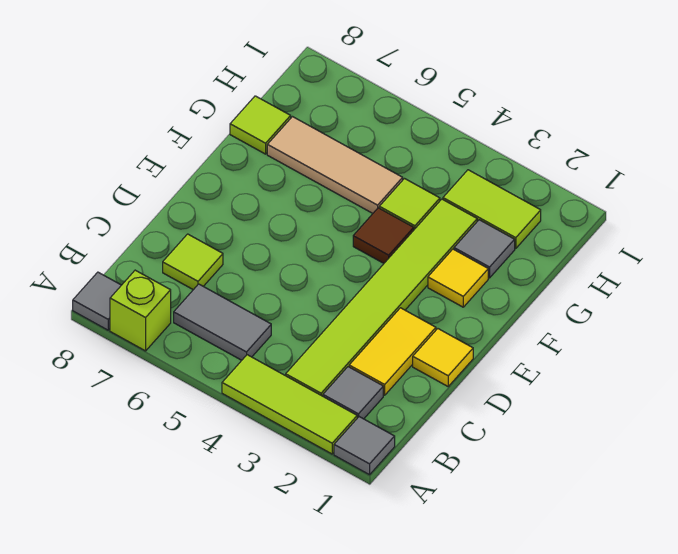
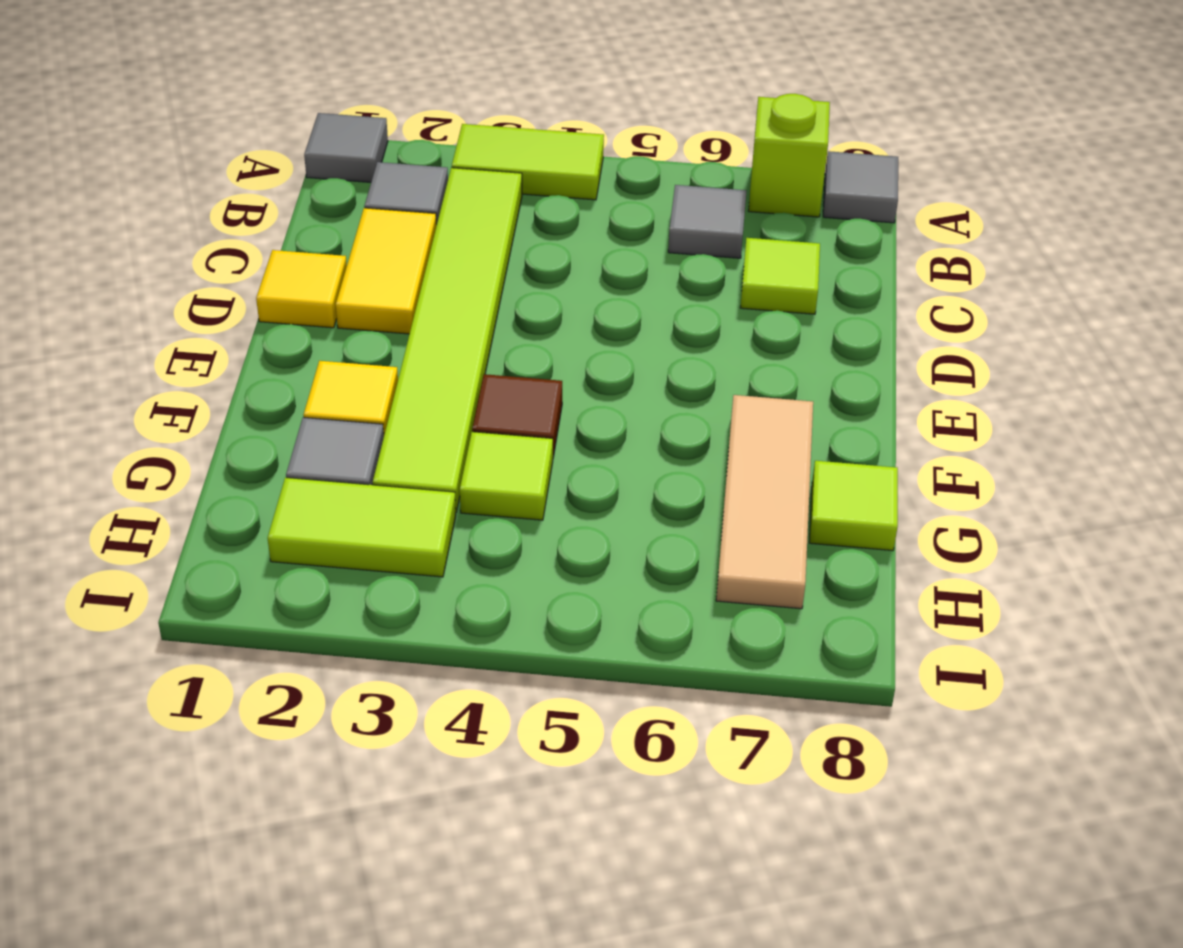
lime 1x3 tile [222,355,357,454] -> lime 1x2 tile [452,124,604,200]
grey 1x2 tile [174,284,271,360] -> grey 1x1 tile [668,185,747,258]
tan 1x3 tile [267,117,403,213] -> tan 1x3 tile turned to [716,395,813,609]

